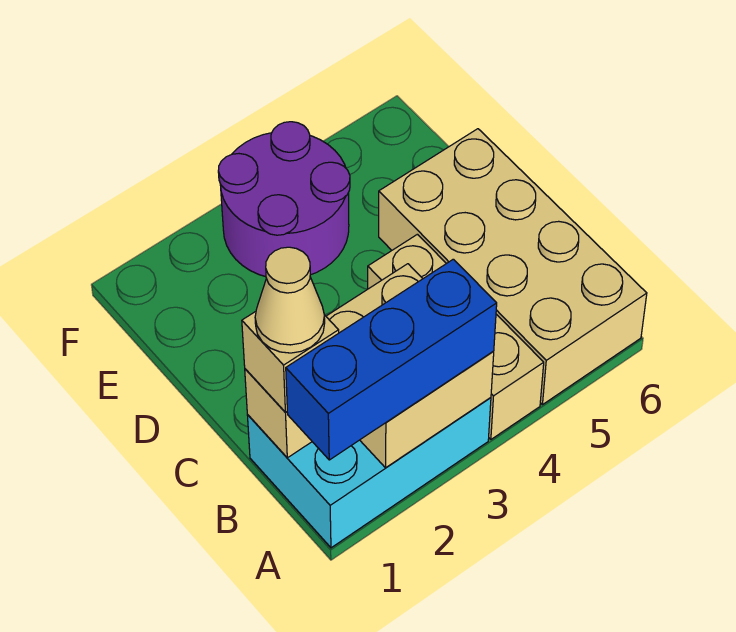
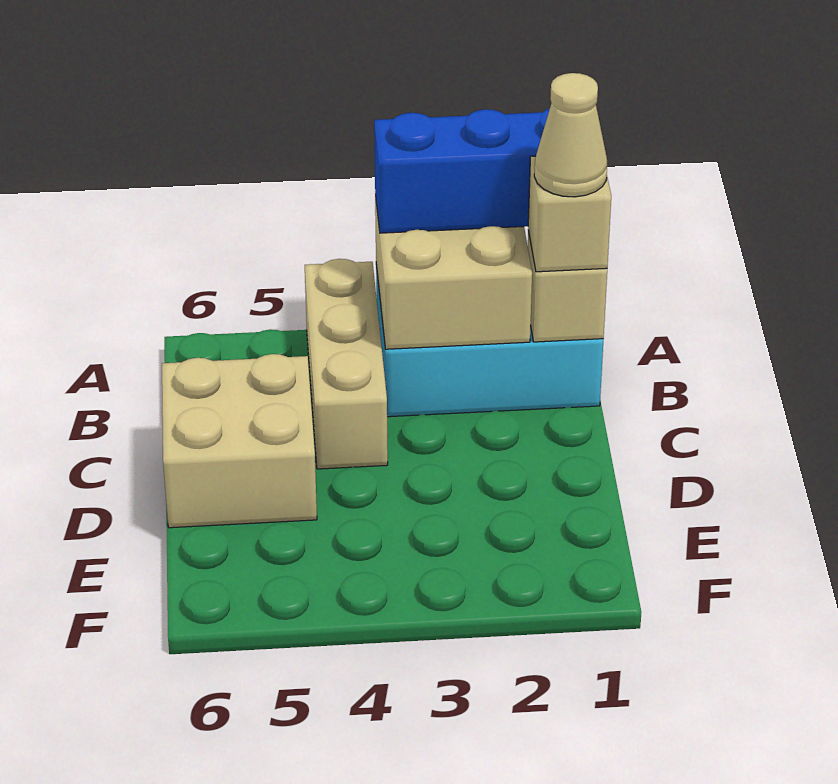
tan 2x4 brick [379,129,647,405] -> tan 2x2 brick [162,354,317,528]
purple 2x2 round brick [218,122,350,277] -> none

